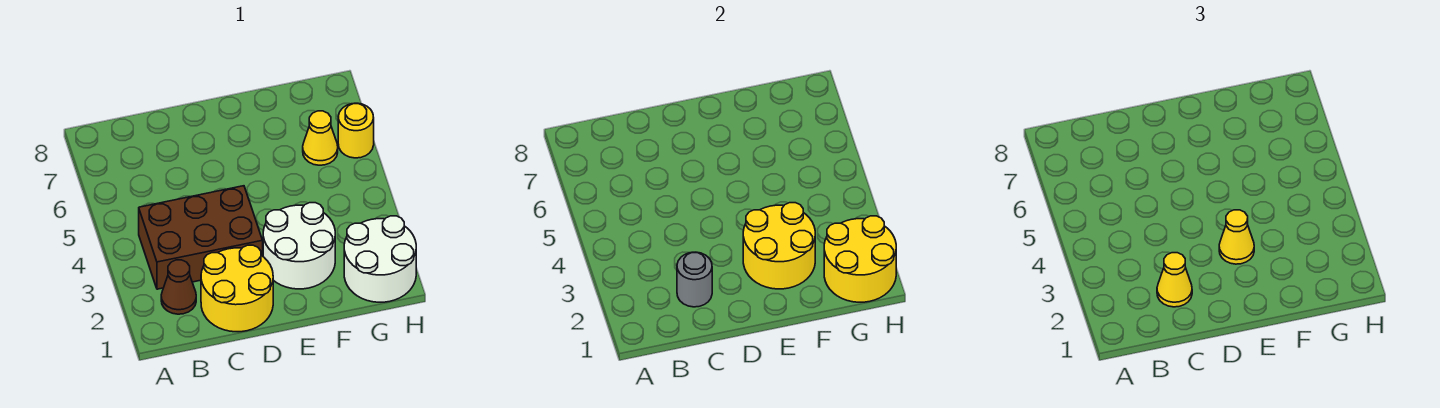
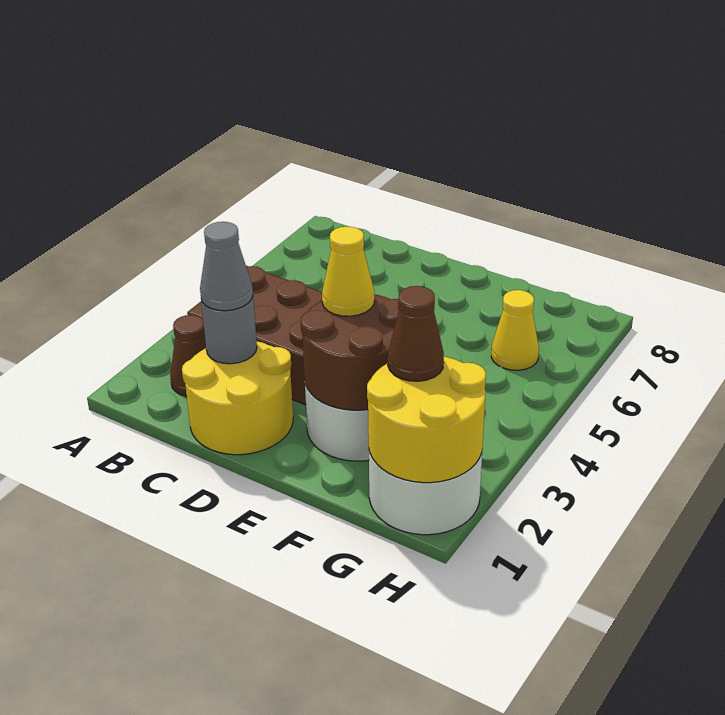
yellow 1x1 cone [1157,253,1192,307] -> grey 1x1 cone [200,222,253,311]
yellow 2x2 round brick [743,203,815,289] -> brown 2x2 round brick [301,294,399,410]
none -> brown 1x1 cone [388,286,444,381]
yellow 1x1 round brick [338,103,374,158] -> none

